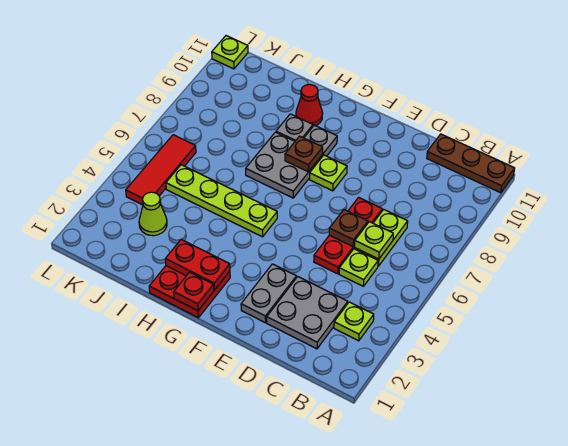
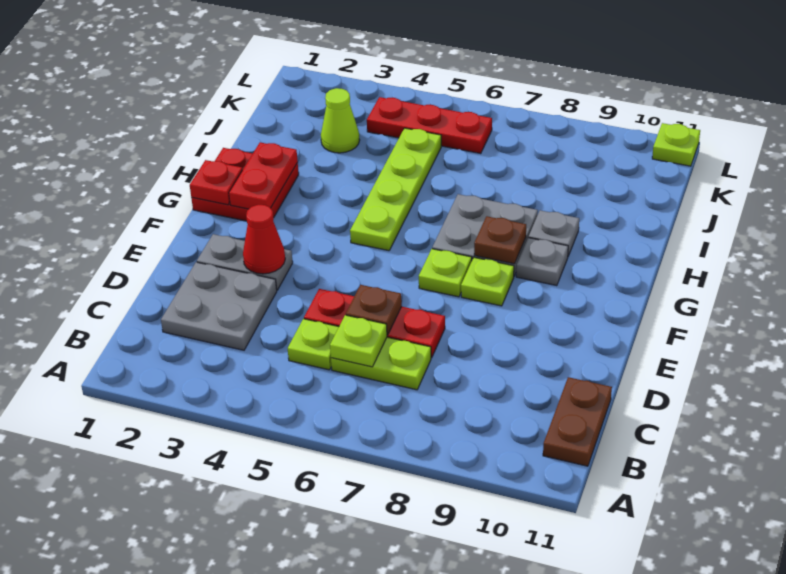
brown 1x3 plate [427,134,515,193] -> brown 1x2 plate [543,377,612,466]
lime 1x1 plate [334,302,374,341] -> lime 1x1 plate moved to [419,249,472,297]
red 1x1 cone [296,84,323,126] -> red 1x1 cone moved to [243,205,285,274]
red 1x3 tile [126,135,196,205] -> red 1x3 plate [367,97,492,153]

